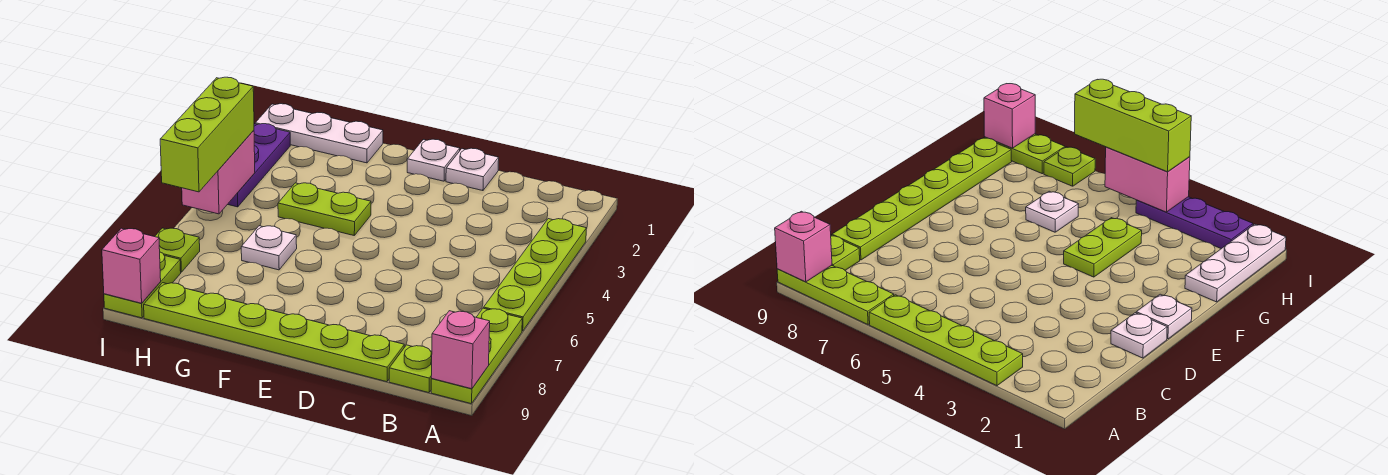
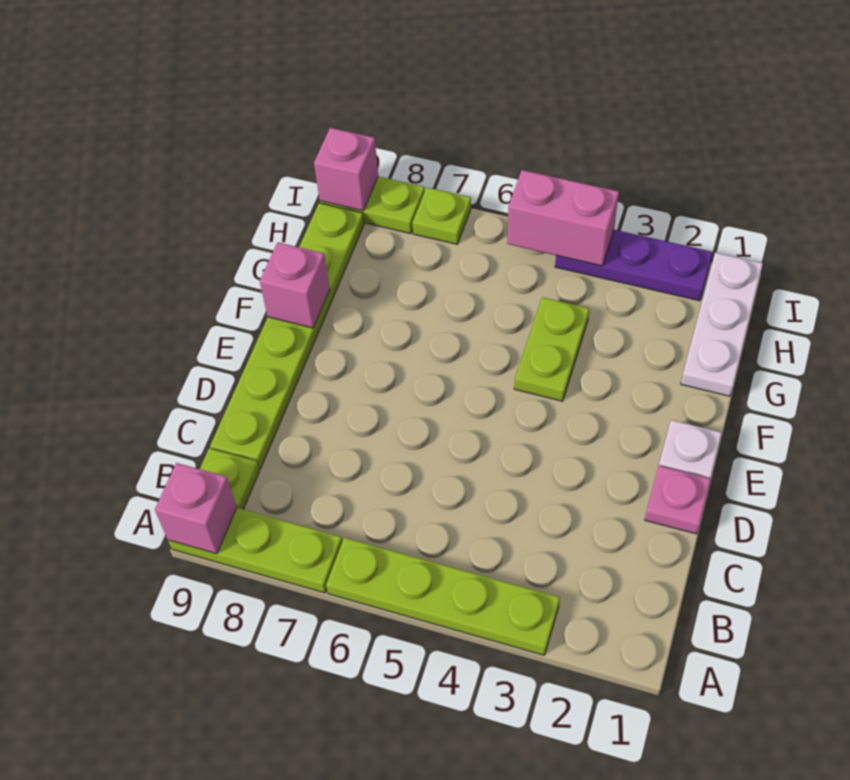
white 1x1 plate [446,148,499,191] -> pink 1x1 plate [645,466,710,534]
none -> pink 1x1 brick [260,242,330,328]
white 1x1 plate [241,226,297,270] -> none
lime 1x3 brick [160,77,254,192] -> none

